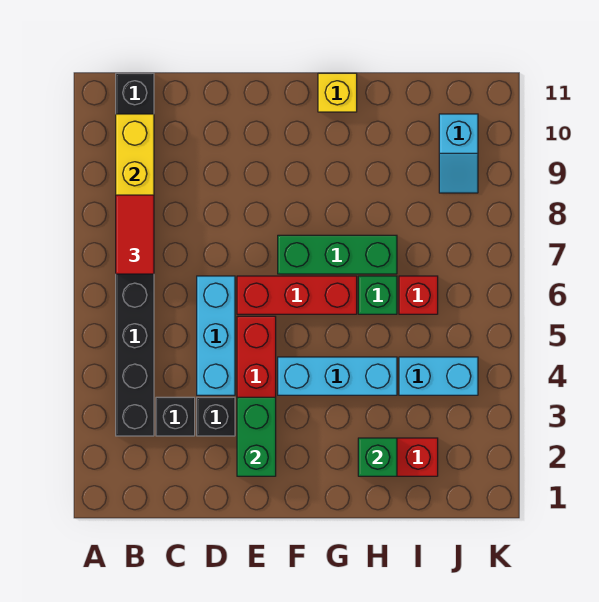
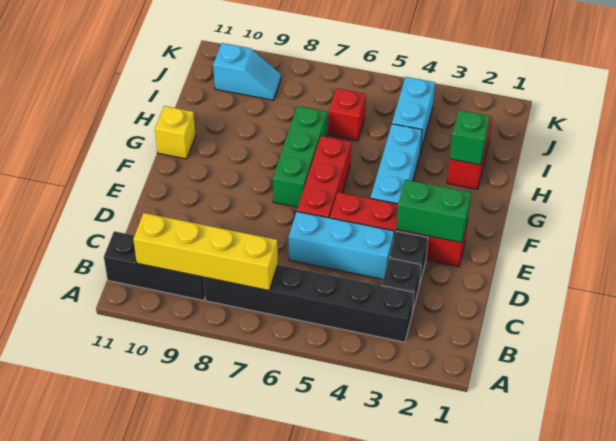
red 1x2 tile [116,195,154,274] -> none
green 1x1 brick [358,276,397,314] -> none

